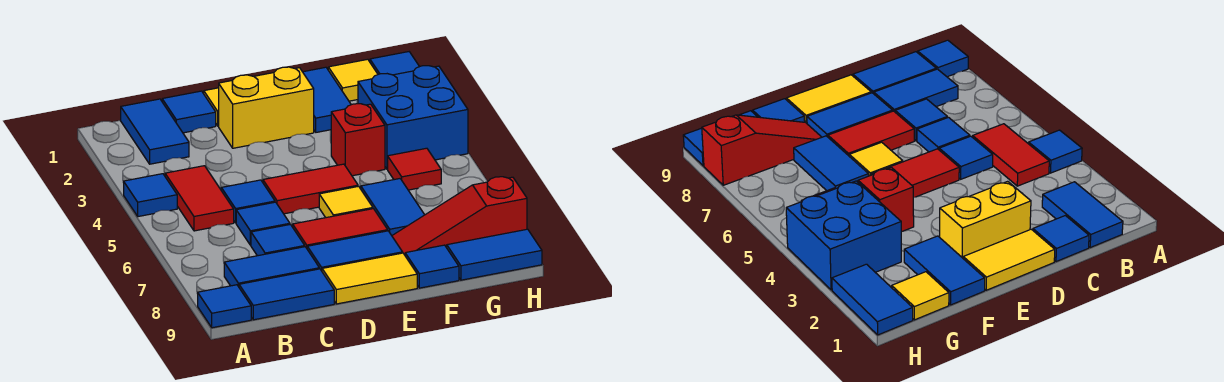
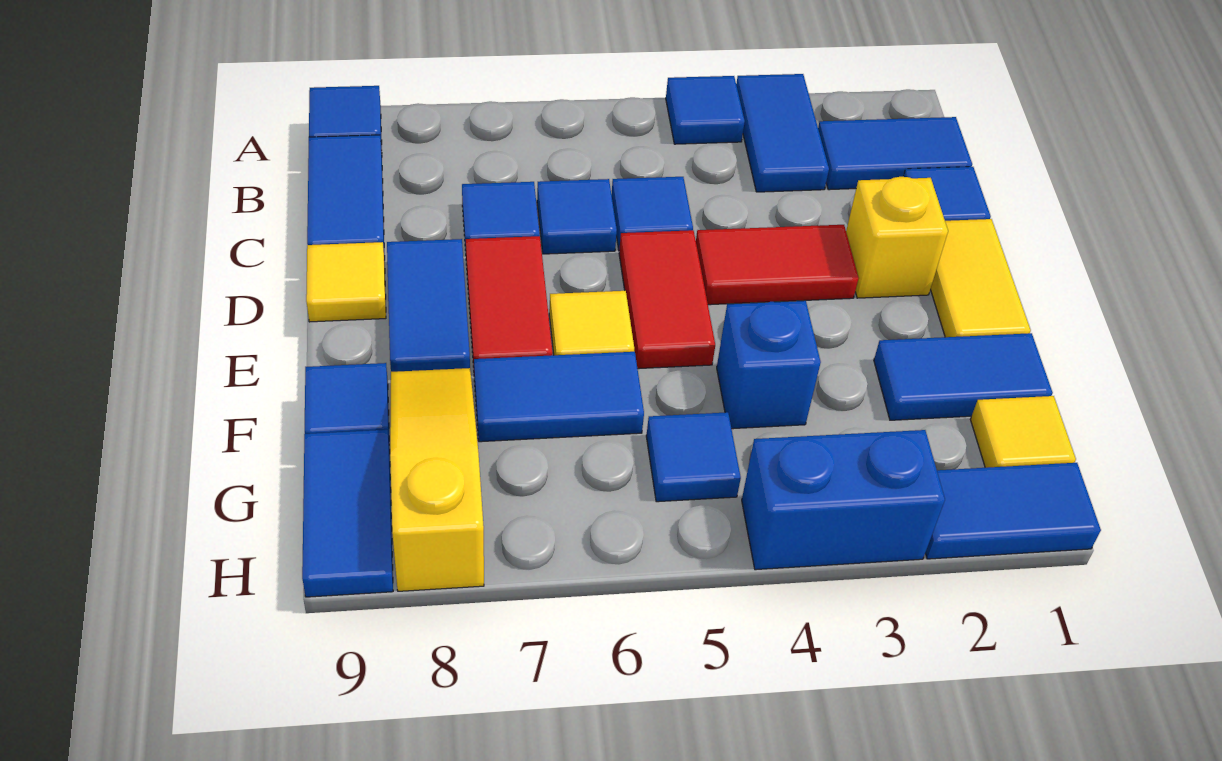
red 1x2 tile [165,166,234,231] -> red 1x2 tile moved to [696,225,859,305]
blue 1x2 tile [224,247,319,287] -> blue 1x2 tile moved to [736,74,829,192]
yellow 1x2 brick [219,67,314,148] -> yellow 1x1 brick [846,177,948,298]
yellow 1x2 tile [322,253,417,304] -> yellow 1x1 tile [306,242,386,322]
red 1x1 brick [331,104,385,176] -> blue 1x1 brick [717,301,821,429]
red 1x3 slope [392,177,527,255] -> yellow 1x3 slope [390,368,484,591]
blue 2x2 brick [358,66,468,169] -> blue 1x2 brick [742,430,945,570]
red 1x1 tile [388,148,441,190] -> blue 1x1 tile [646,412,741,502]

